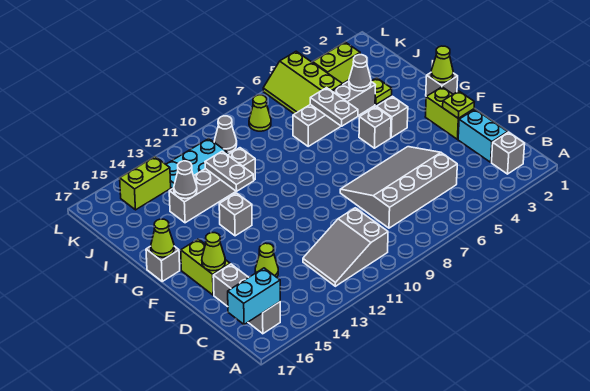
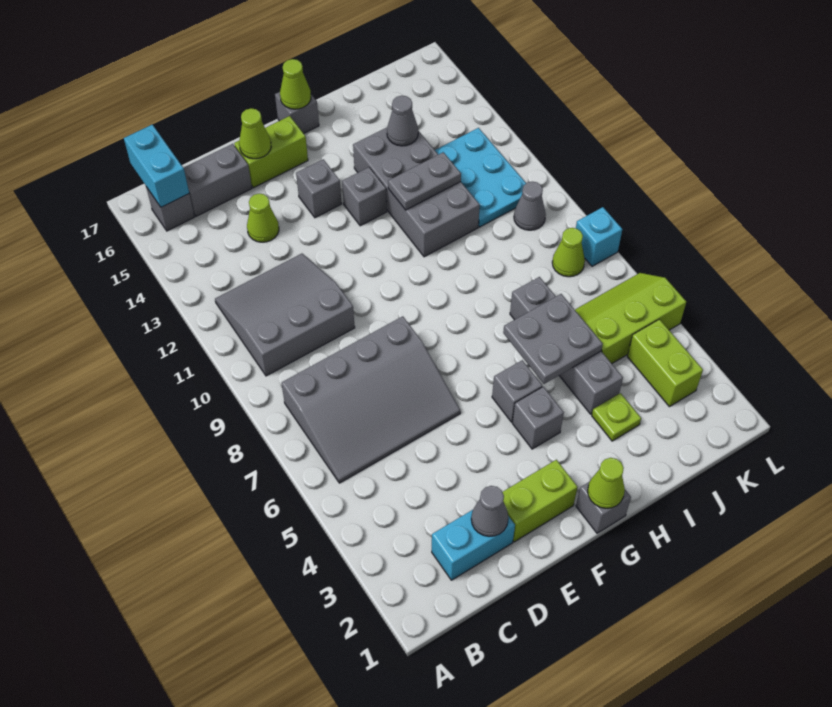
grey 1x1 brick [492,132,525,174] -> grey 1x1 brick moved to [296,159,342,218]
grey 2x3 slope [303,208,388,286] -> grey 3x3 slope [215,254,355,376]
grey 3x4 slope [340,147,457,228] -> grey 3x4 slope turned to [281,316,460,483]
lime 1x1 plate [443,91,474,118] -> none
grey 1x2 plate [310,88,358,126] -> grey 2x2 plate [503,294,603,384]
grey 1x1 cone [349,55,371,91] -> grey 1x1 cone moved to [471,486,508,536]
grey 1x4 brick [169,148,255,223] -> grey 2x4 brick [353,128,480,257]
lime 1x2 brick [120,157,171,210] -> none
none -> cyan 1x1 brick [576,207,622,266]

